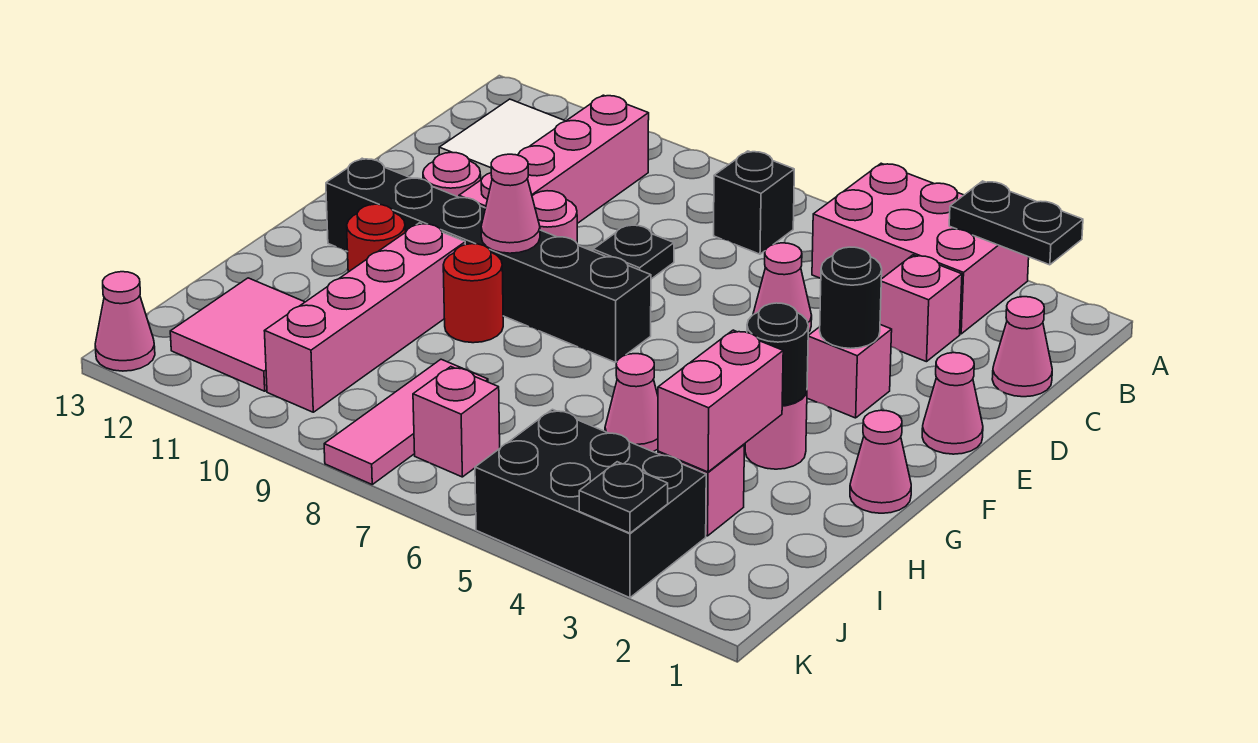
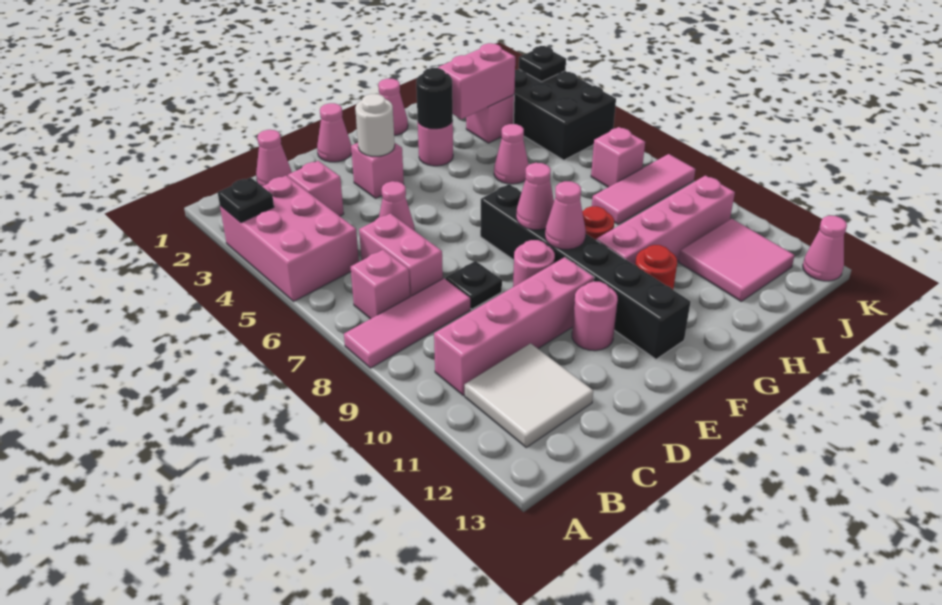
black 1x2 plate [949,181,1083,265] -> black 1x1 plate [218,177,274,223]
none -> pink 1x3 tile [344,278,470,368]
black 1x1 brick [714,151,794,254] -> pink 1x1 brick [351,250,410,319]
none -> pink 1x2 brick [359,213,443,297]
black 1x1 round brick [820,247,882,349] -> white 1x1 round brick [355,94,395,156]
none -> pink 1x1 cone [516,163,554,230]

